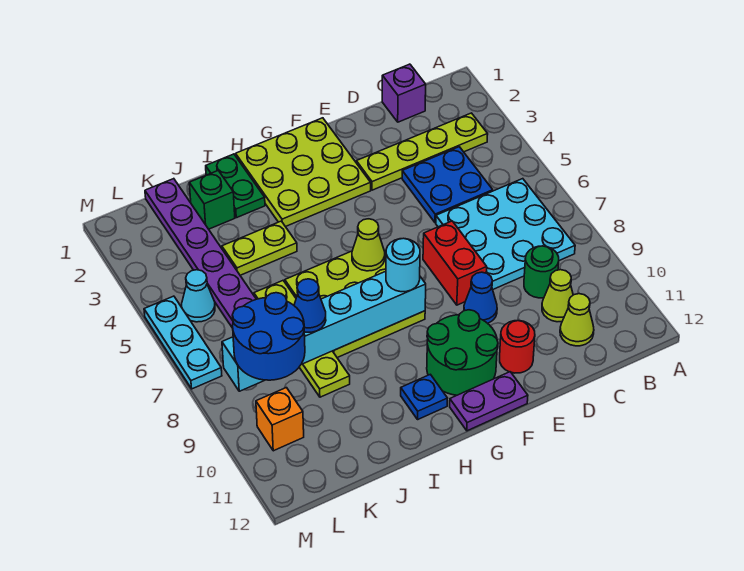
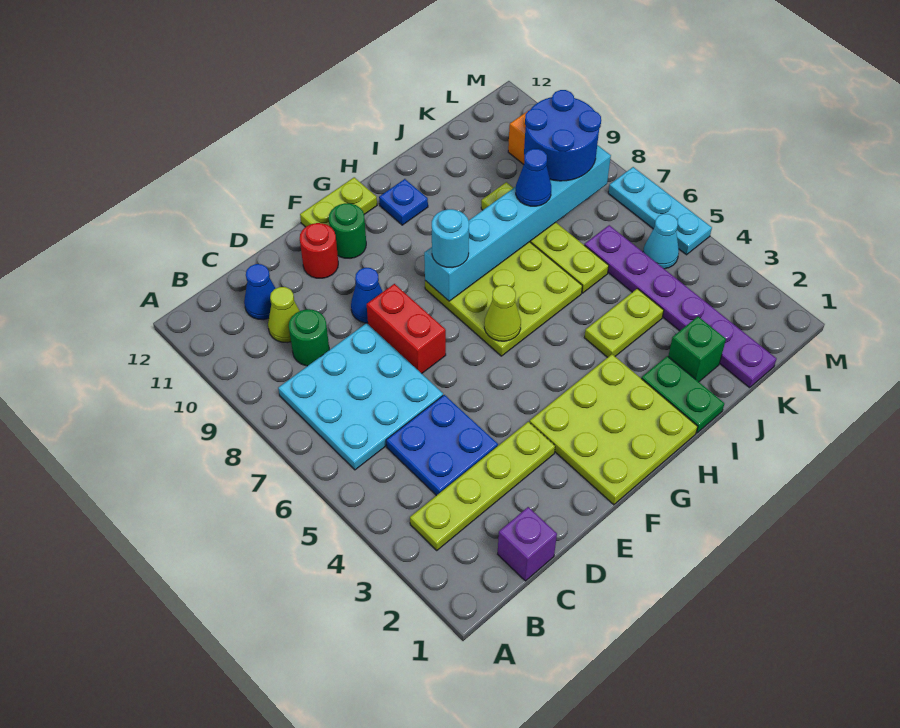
lime 1x1 cone [560,294,594,346] -> blue 1x1 cone [244,264,276,320]
green 2x2 round brick [427,310,498,395] -> green 1x1 round brick [329,203,366,258]
purple 1x2 plate [450,372,528,431] -> lime 1x2 plate [300,177,377,227]

